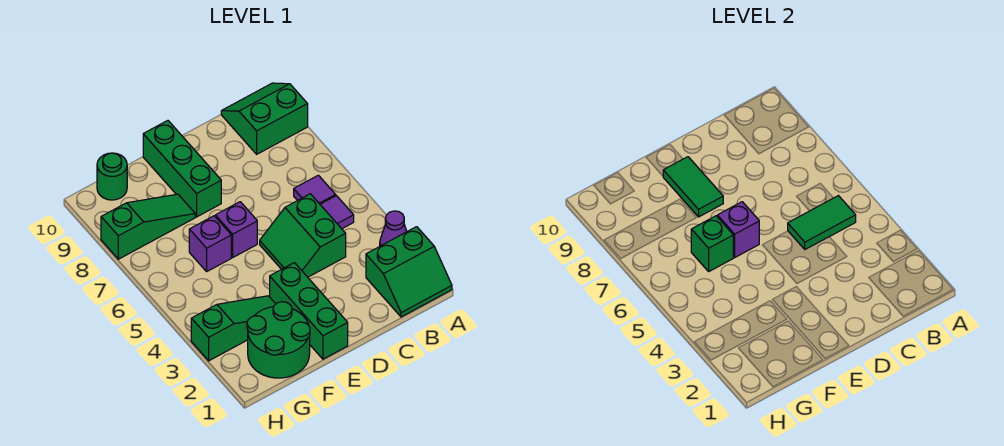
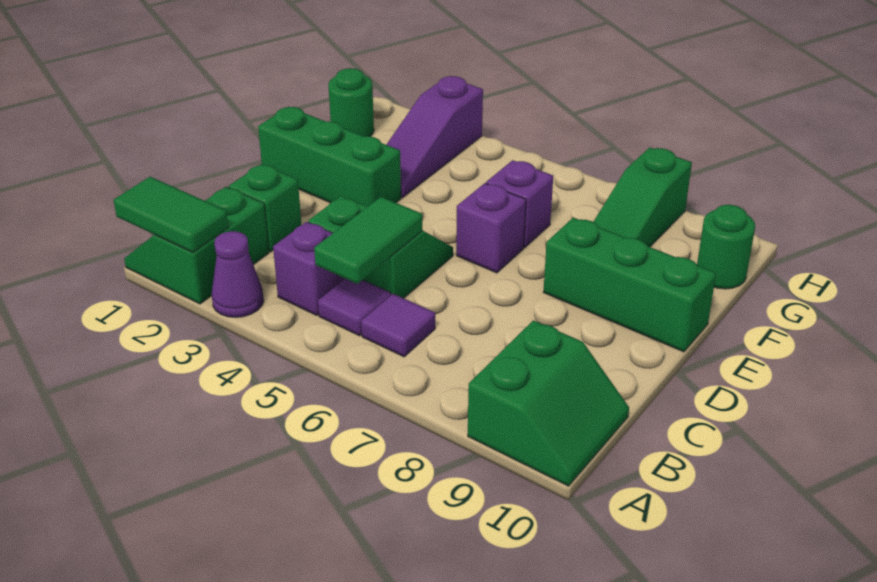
purple 1x1 brick [717,202,759,257] -> purple 1x1 brick moved to [273,222,345,315]
green 1x2 tile [663,157,723,217] -> green 1x2 tile moved to [114,177,228,252]
green 2x2 round brick [247,302,310,378] -> green 1x1 round brick [328,68,374,137]
green 1x3 slope [191,296,276,361] -> purple 1x3 slope [386,76,483,198]
green 1x1 brick [691,216,733,271] -> green 1x1 brick moved to [229,164,301,252]

